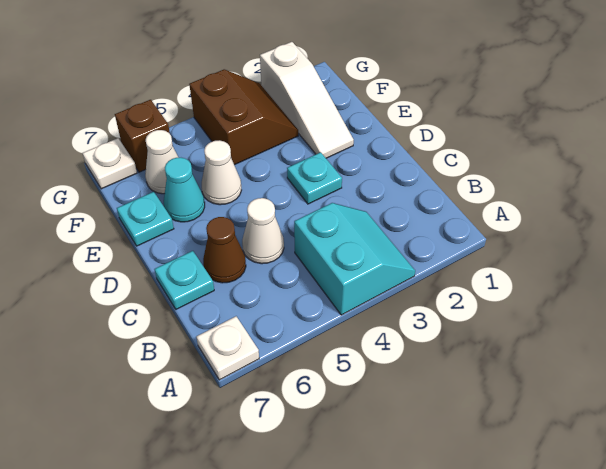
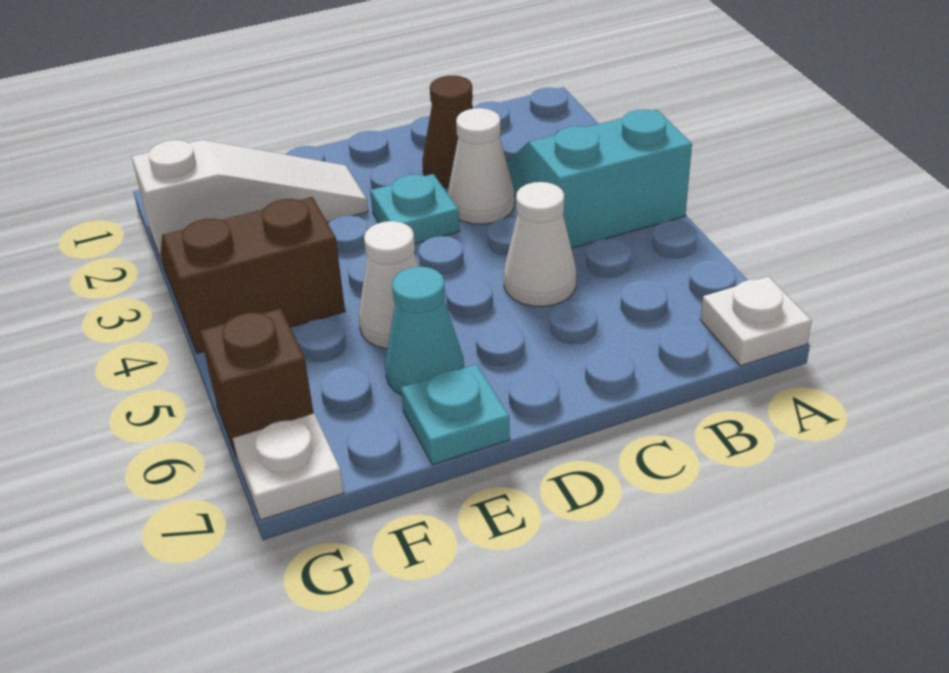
brown 1x1 cone [203,217,246,283] -> brown 1x1 cone moved to [422,76,473,188]
cyan 1x1 plate [155,251,214,309] -> none
white 1x1 cone [145,130,179,194] -> white 1x1 cone moved to [448,108,514,224]

